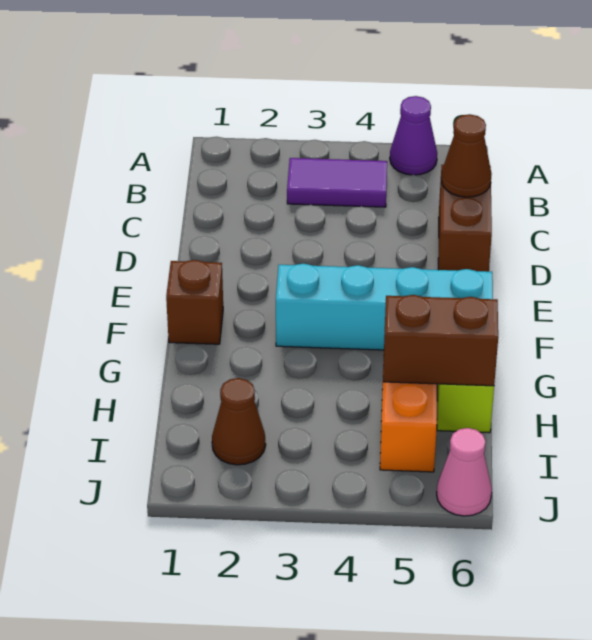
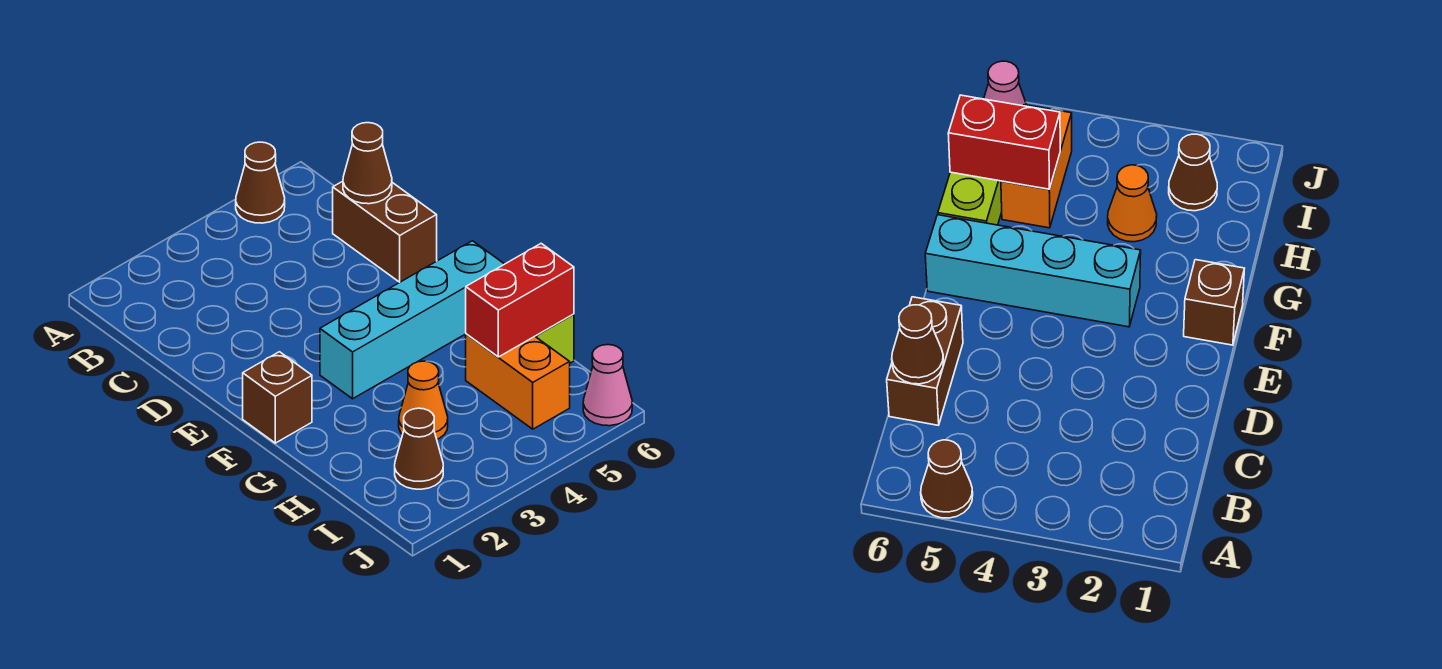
purple 1x1 cone [390,96,437,175] -> brown 1x1 cone [236,142,285,223]
purple 1x2 tile [287,158,387,207] -> none
none -> orange 1x1 cone [399,361,448,439]
brown 1x2 brick [383,295,498,386] -> red 1x2 brick [466,244,574,357]

